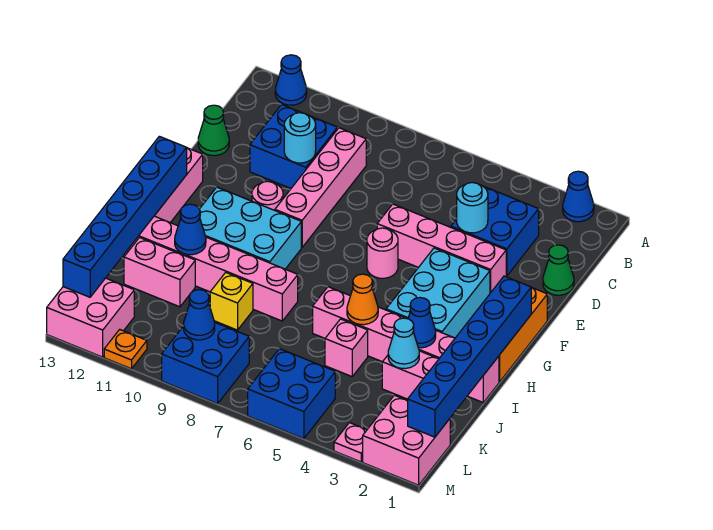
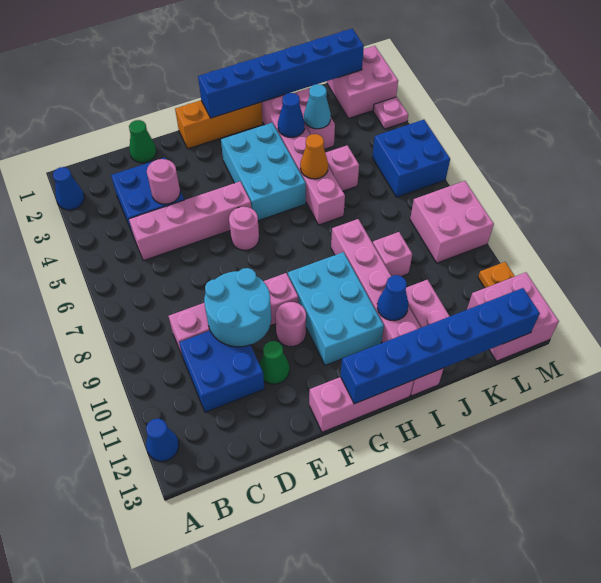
cyan 1x1 round brick [457,183,488,233] -> pink 1x1 round brick [147,159,180,204]
cyan 1x1 round brick [284,113,316,163] -> cyan 2x2 round brick [204,268,271,347]
green 1x1 cone [198,105,229,156] -> green 1x1 cone moved to [259,341,289,384]
pink 1x4 brick [377,204,506,293] -> pink 1x4 brick turned to [129,182,251,261]
cyan 2x3 brick [386,248,490,338] -> cyan 2x3 brick turned to [221,123,306,221]
yellow 1x1 brick [210,273,253,330] -> pink 1x1 brick [373,232,412,276]
blue 2x2 brick [162,323,249,404] -> pink 2x2 brick [410,181,494,263]
blue 1x1 cone [184,290,215,340] -> none

